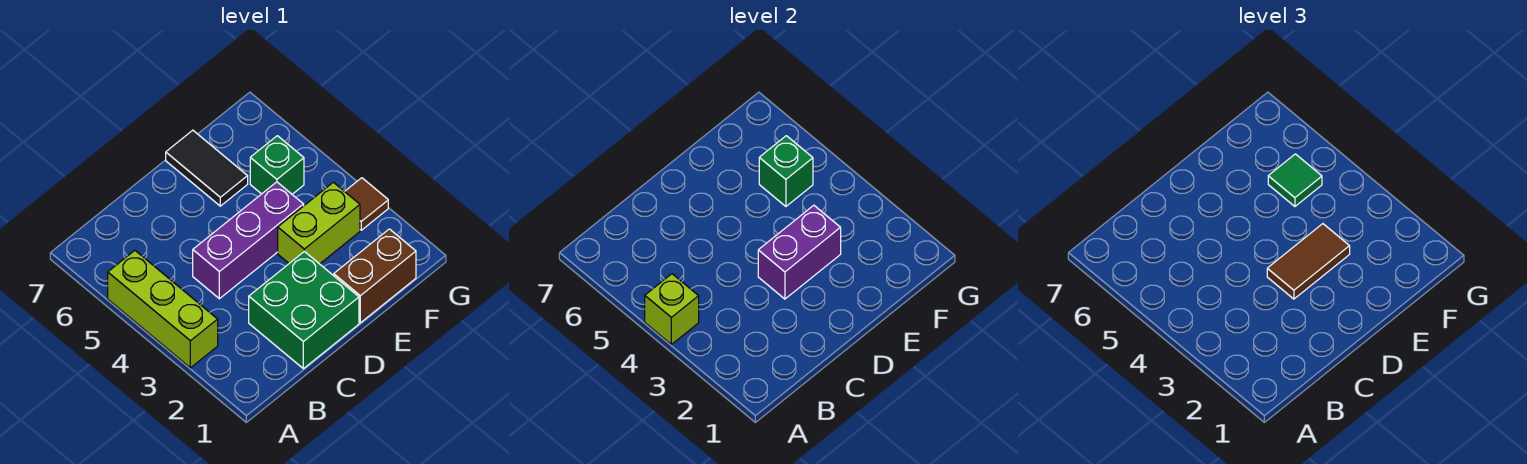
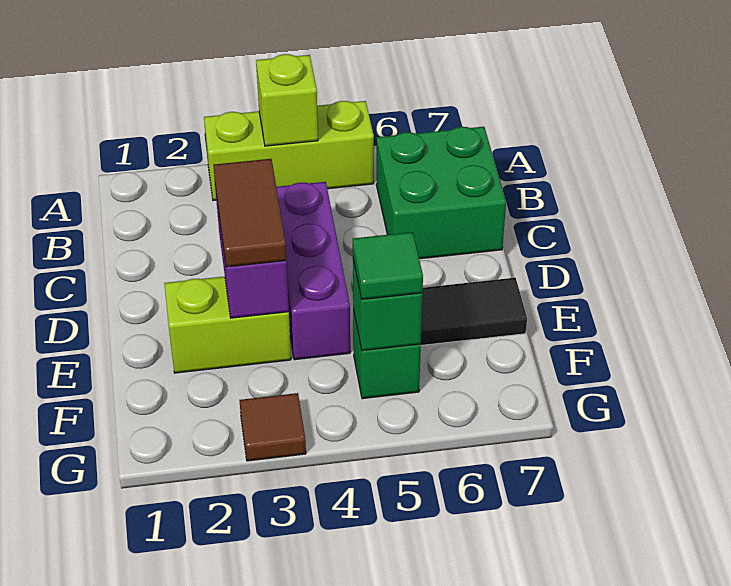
green 2x2 brick [249,251,359,369] -> green 2x2 brick moved to [376,127,506,259]
brown 1x2 brick [334,229,416,323] -> none
lime 1x2 brick [278,182,360,264] -> lime 1x2 brick turned to [164,276,291,373]

